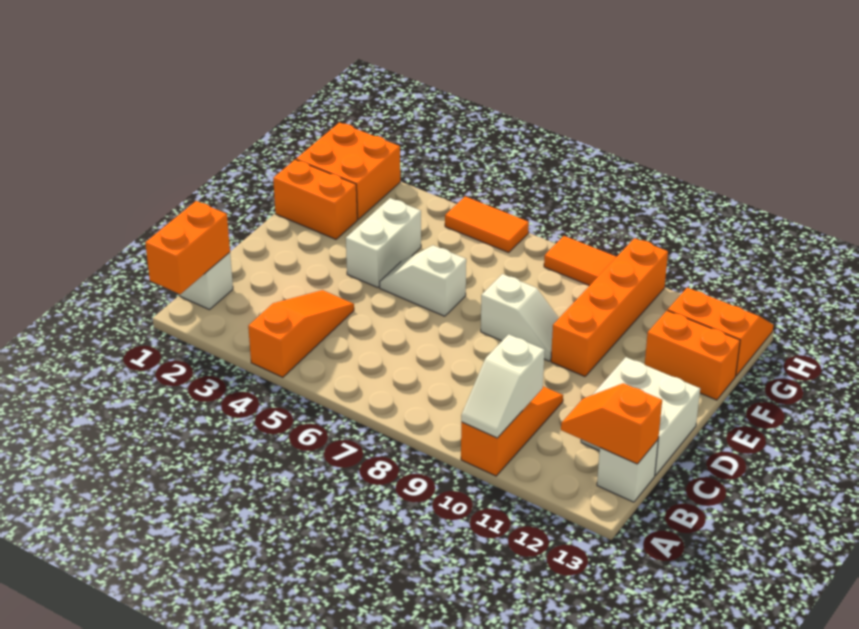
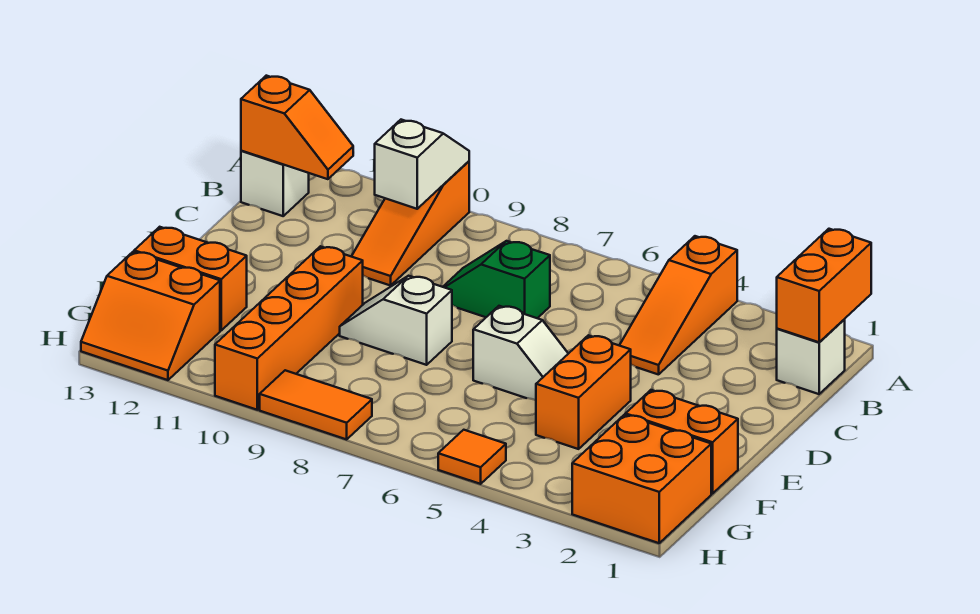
none -> green 1x2 slope [443,241,550,318]
white 2x2 brick [581,357,700,476] -> none
white 1x2 brick [346,198,421,288] -> orange 1x2 brick [536,335,631,449]
orange 1x2 tile [445,196,529,253] -> orange 1x1 tile [438,430,506,484]

